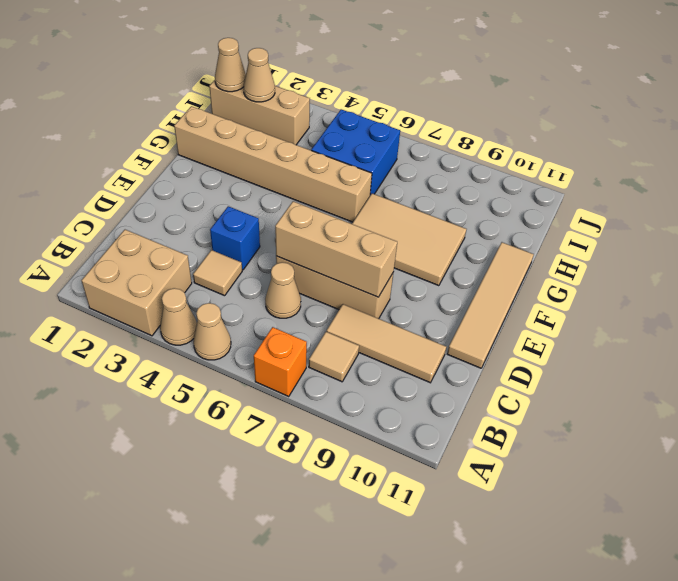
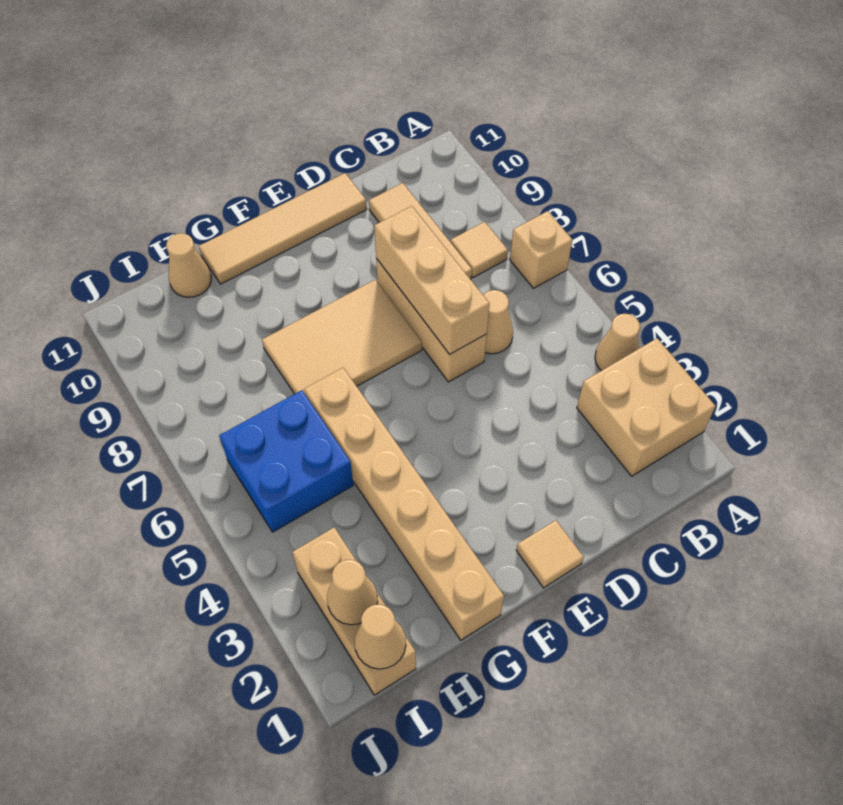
tan 1x1 cone [193,303,231,360] -> tan 1x1 cone moved to [166,233,211,297]
orange 1x1 brick [254,327,307,396] -> tan 1x1 brick [510,211,572,288]
tan 1x1 tile [193,250,242,296] -> tan 1x1 tile moved to [516,520,584,588]
blue 1x1 brick [210,206,260,270] -> none
tan 2x3 tile [352,194,466,286] -> tan 2x3 tile turned to [262,280,422,394]

